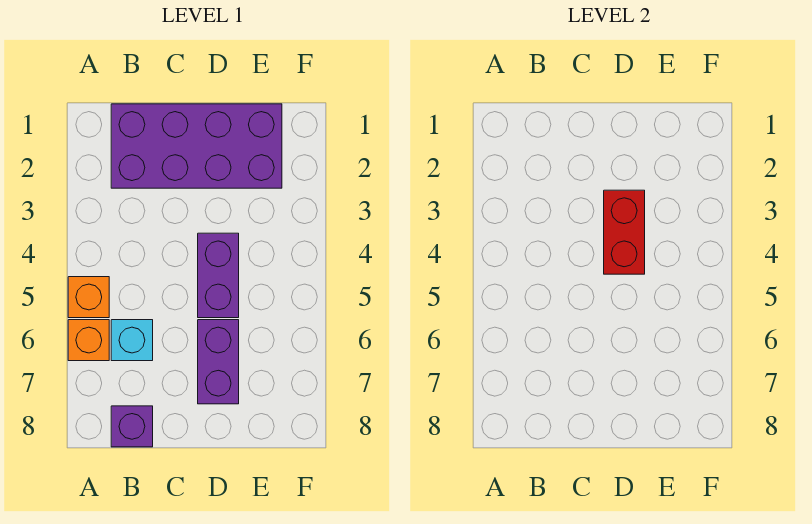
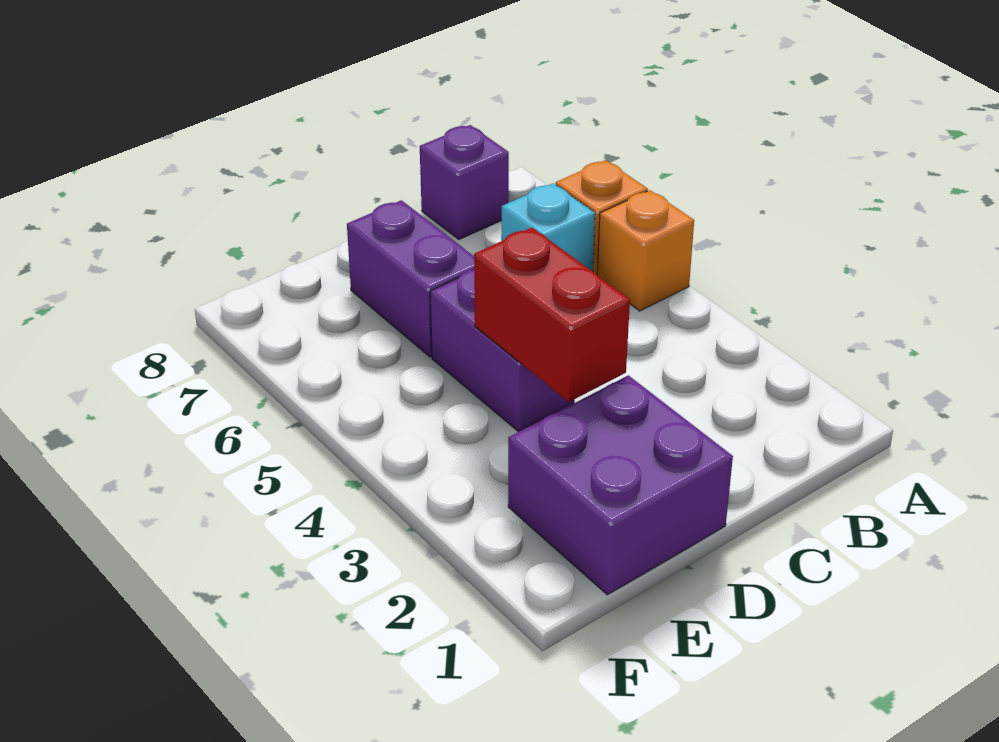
purple 2x4 brick [111,104,282,188] -> purple 2x2 brick [508,375,733,595]

